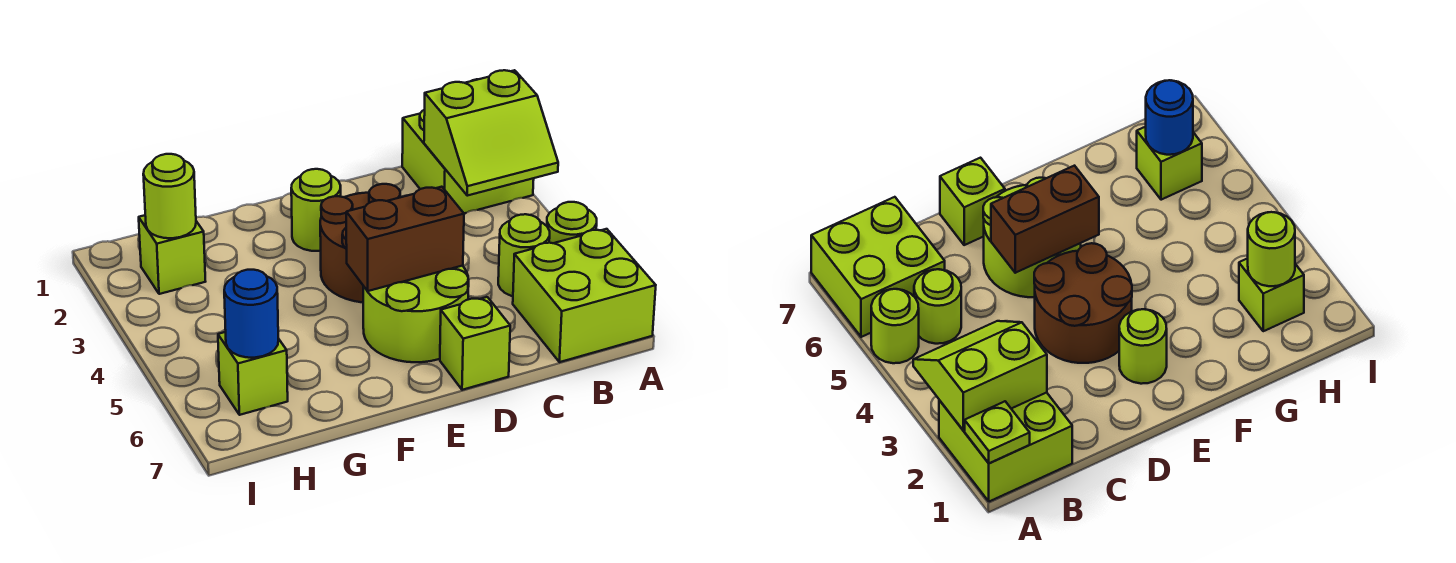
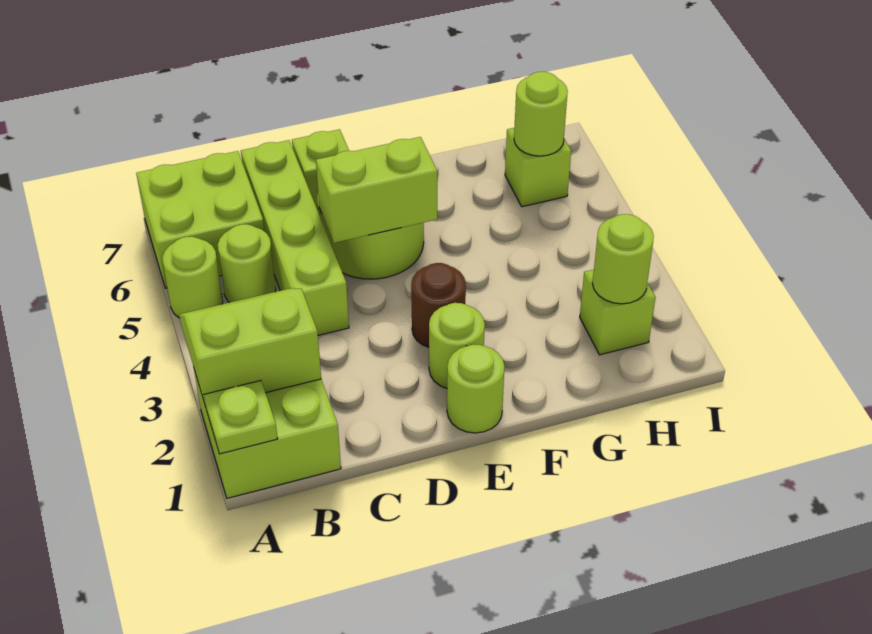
none -> lime 1x4 brick [241,140,349,335]
brown 2x2 round brick [320,184,400,302] -> brown 1x1 round brick [411,263,466,347]
brown 1x2 brick [346,187,464,291] -> lime 1x2 brick [316,137,437,243]
none -> lime 1x1 round brick [447,344,504,433]
blue 1x1 round brick [224,270,278,358] -> lime 1x1 round brick [514,72,568,156]

